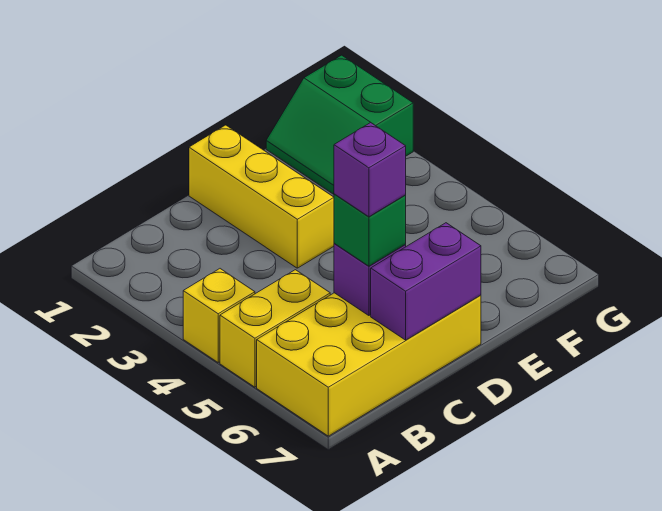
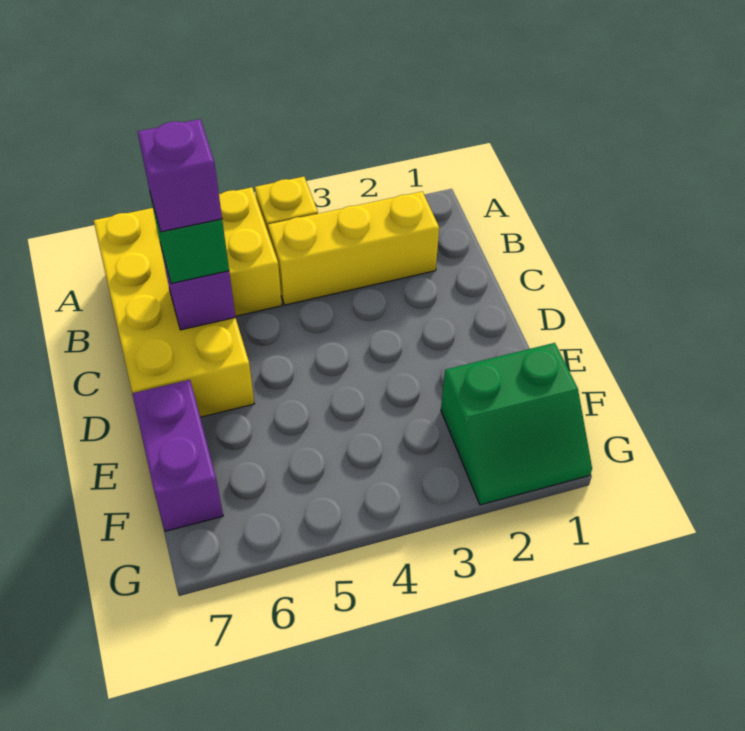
purple 1x2 brick [371,223,481,340] -> purple 1x2 brick moved to [132,380,223,531]
yellow 1x3 brick [189,125,334,268] -> yellow 1x3 brick moved to [268,192,439,305]
green 2x2 slope [266,55,413,194] -> green 2x2 slope turned to [441,343,592,505]

